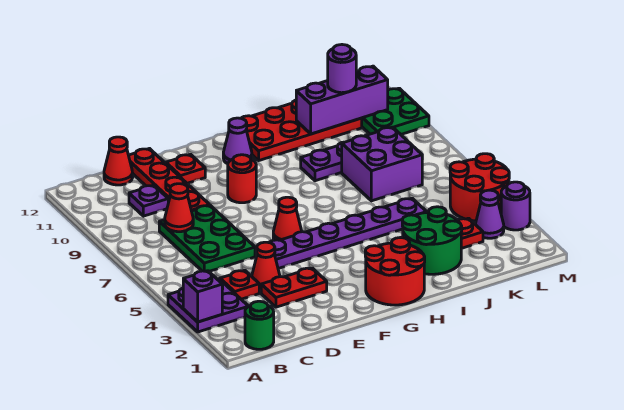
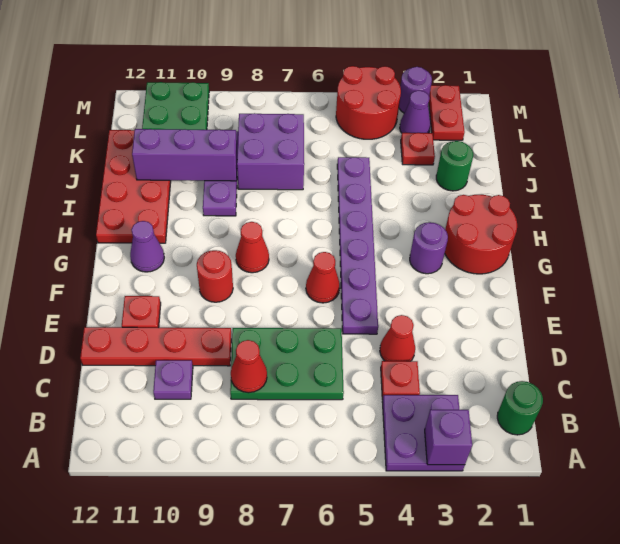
red 1x1 cone [104,137,133,185] -> red 1x1 cone moved to [236,222,269,273]
red 1x2 plate [261,268,327,307] -> red 1x2 plate moved to [429,85,465,140]
green 2x2 round brick [402,207,462,274] -> green 1x1 round brick [436,141,473,191]
purple 1x3 brick [296,66,388,134] -> purple 1x3 brick turned to [132,129,237,181]
purple 1x1 round brick [328,45,356,93] -> purple 1x1 round brick moved to [410,222,448,274]

